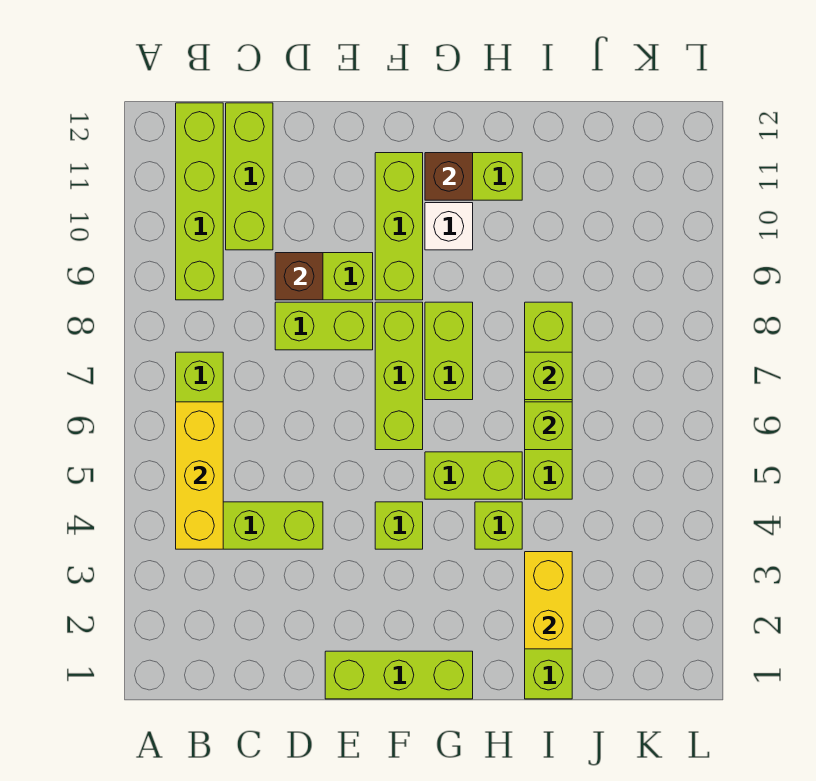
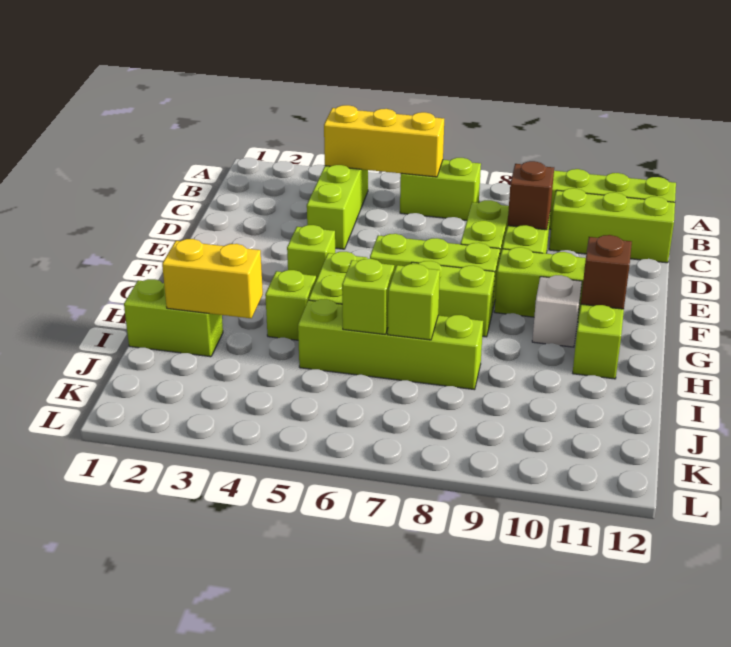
lime 1x3 brick [325,651,473,699] -> none

